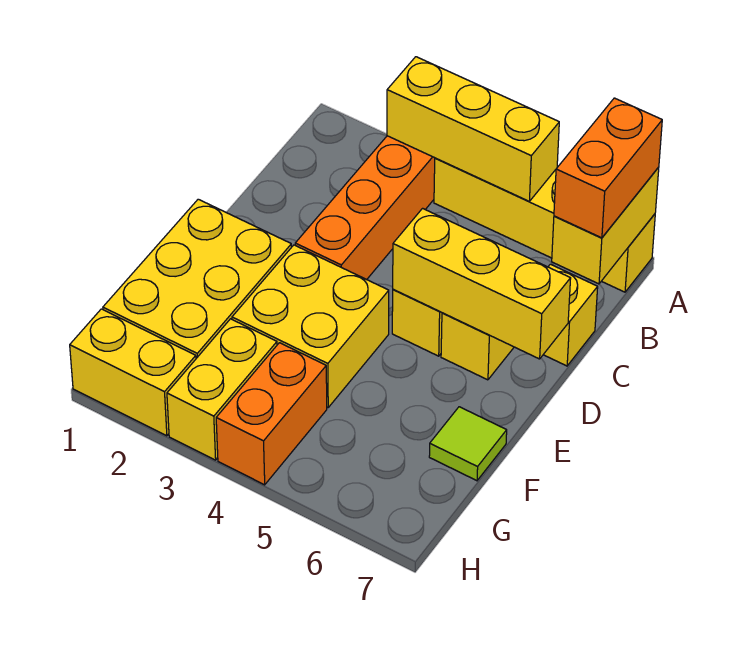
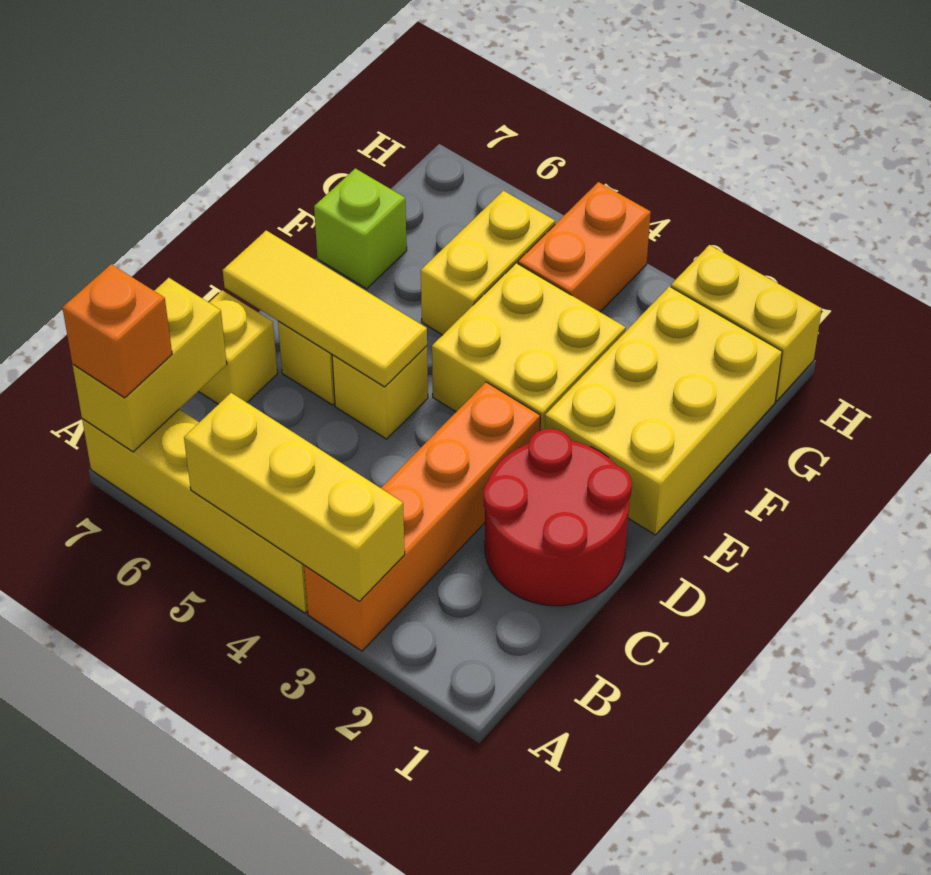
orange 1x2 brick [554,98,662,238] -> orange 1x1 brick [62,264,172,398]
none -> red 2x2 round brick [484,429,632,606]
yellow 1x3 brick [393,208,571,359] -> yellow 1x3 tile [223,230,427,387]
lime 1x1 tile [429,407,507,481] -> lime 1x1 brick [314,168,407,289]
yellow 1x2 brick [167,319,277,460] -> yellow 1x2 brick moved to [421,191,555,335]

